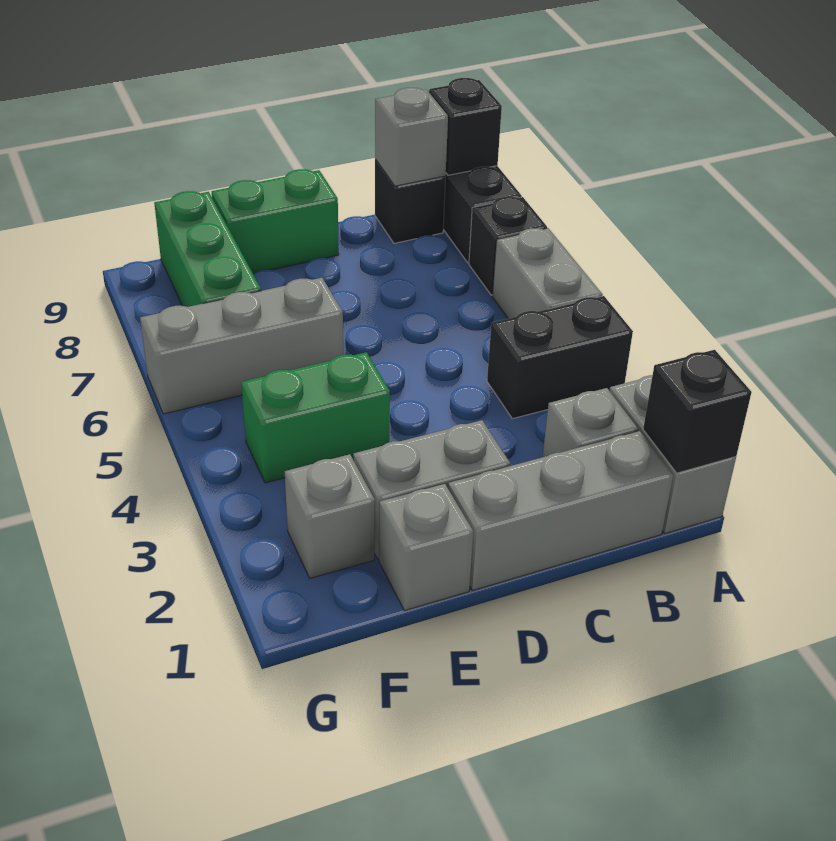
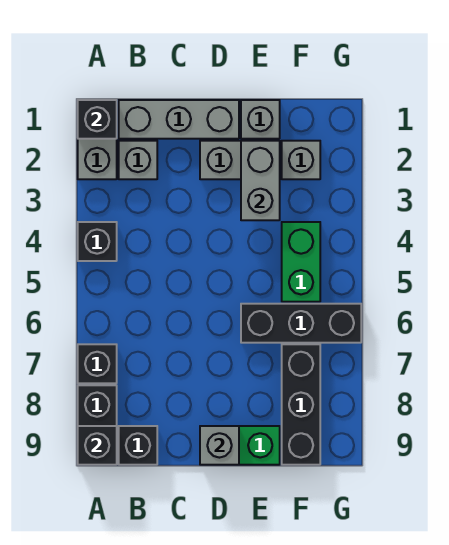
black 1x2 brick [487,296,633,419] -> black 1x1 brick [78,222,117,261]
grey 1x2 brick [492,228,603,319] -> grey 1x2 brick moved to [241,141,280,220]
grey 1x1 brick [375,88,448,186] -> grey 1x1 brick moved to [200,426,239,465]
green 1x2 brick [241,352,390,483] -> green 1x2 brick turned to [282,222,320,302]
grey 1x3 brick [140,278,343,414] -> black 1x3 brick [241,304,361,343]
green 1x3 brick [154,191,262,307] -> black 1x3 brick [282,344,320,465]

